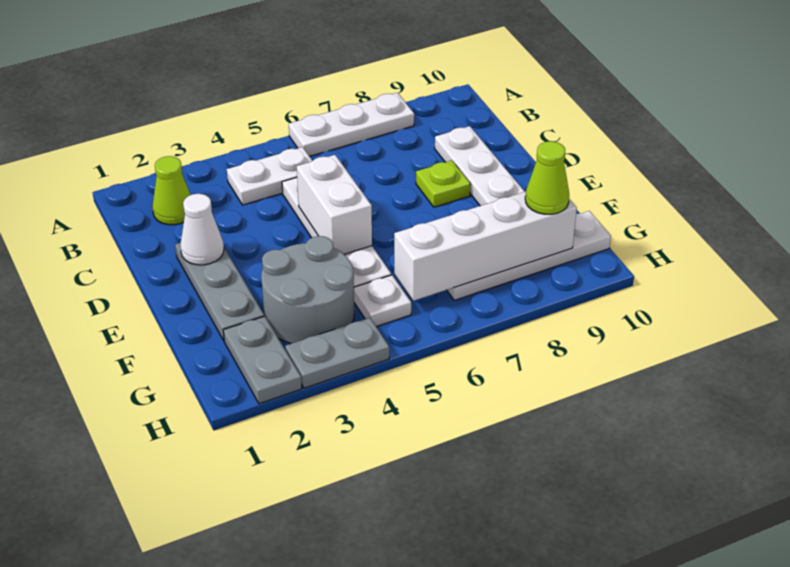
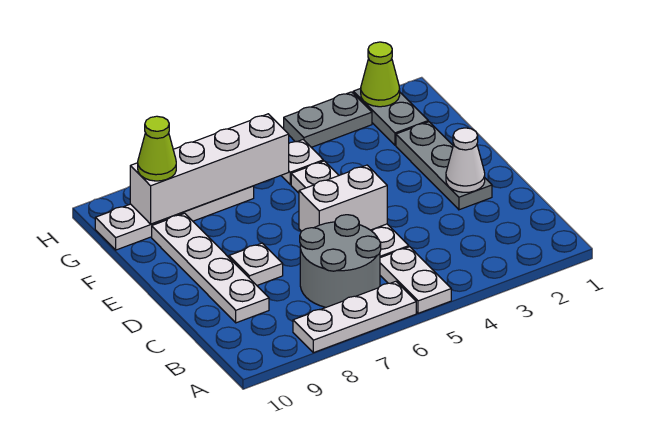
lime 1x1 cone [152,156,191,225] -> lime 1x1 cone moved to [361,42,400,107]
white 1x2 plate [227,147,312,205] -> white 1x2 plate turned to [380,247,451,313]
white 1x2 brick [297,155,372,254] -> white 1x2 brick turned to [299,165,387,231]
lime 1x1 plate [416,160,471,207] -> white 1x1 plate [229,243,283,285]
grey 2x2 round brick [261,236,354,344] -> grey 2x2 round brick moved to [300,215,381,307]

